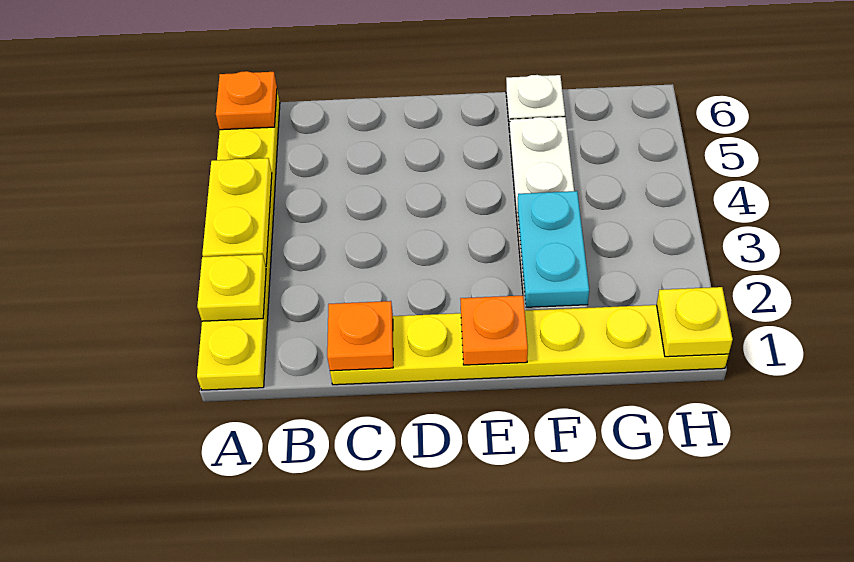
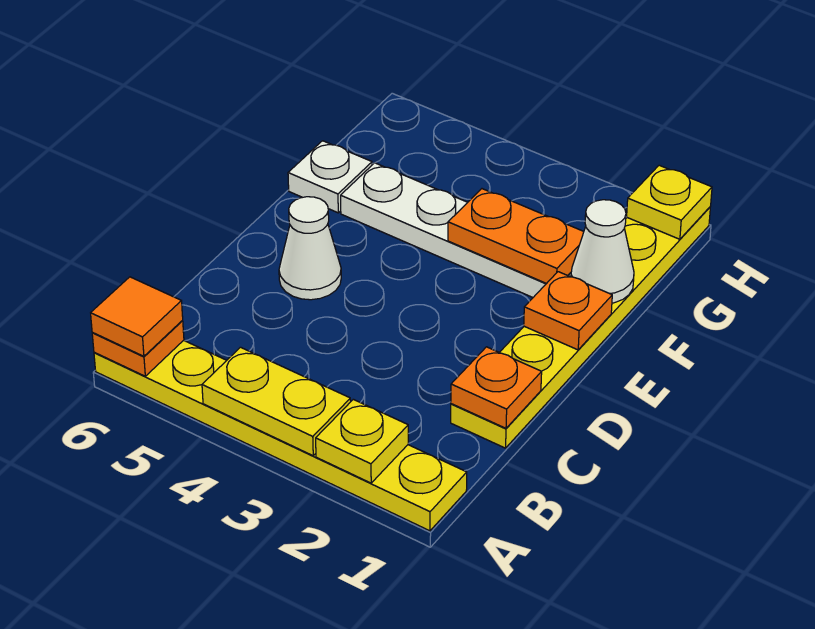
none -> orange 1x1 tile [91,277,183,356]
none -> white 1x1 cone [279,197,341,300]
none -> white 1x1 cone [571,200,634,303]
cyan 1x2 plate [518,191,589,307] -> orange 1x2 plate [448,189,584,284]

